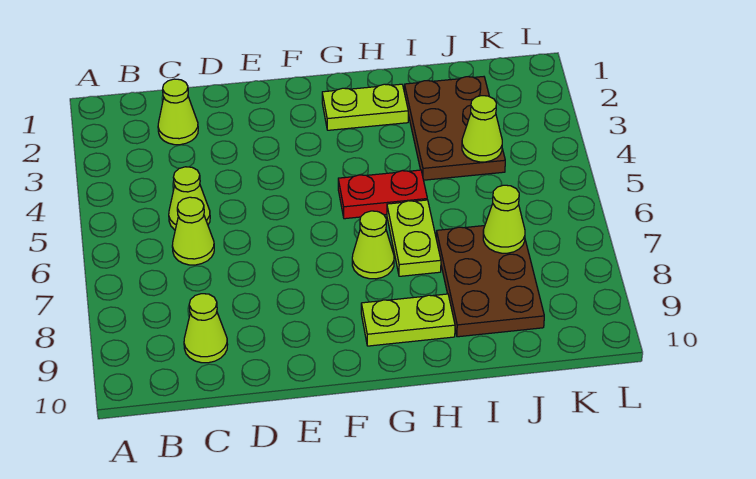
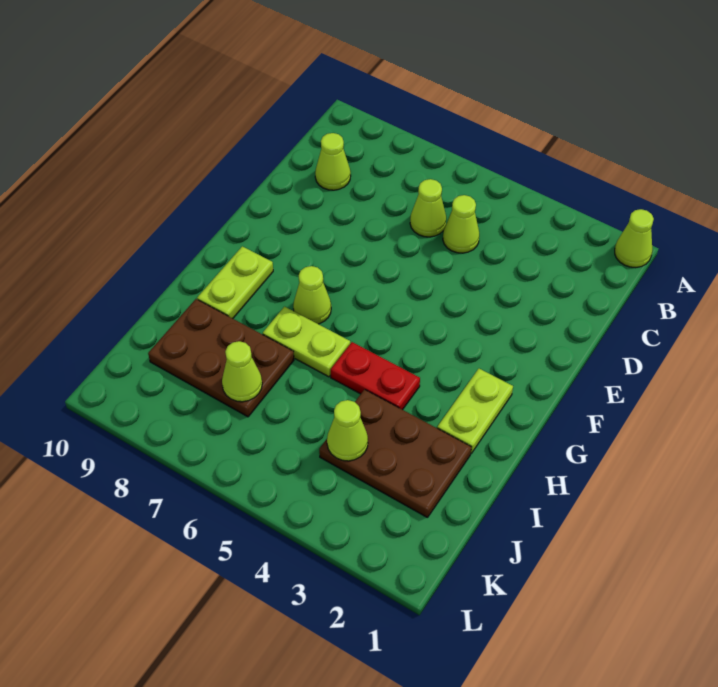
lime 1x1 cone [158,79,198,145] -> lime 1x1 cone moved to [615,209,654,267]
red 1x2 plate [338,170,427,219] -> red 1x2 plate turned to [331,342,420,410]

